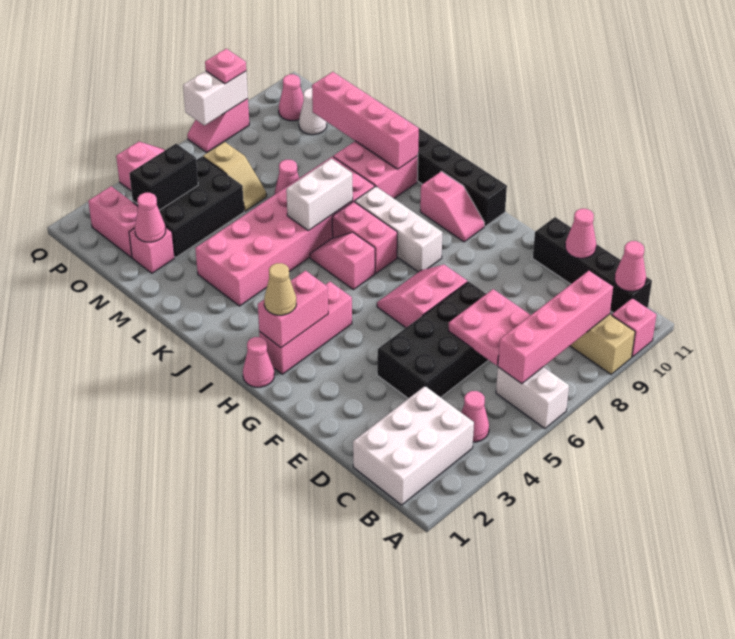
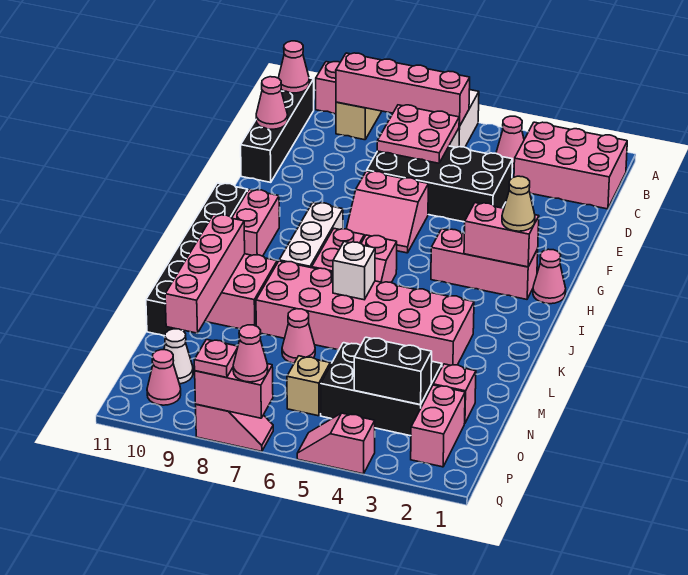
white 2x3 brick [353,386,474,505] -> pink 2x3 brick [514,122,627,209]
pink 1x2 slope [420,171,484,242] -> pink 1x2 brick [232,190,279,256]
white 1x2 brick [286,159,353,231] -> white 1x1 brick [333,242,375,300]
pink 1x1 cone [135,193,166,242] -> pink 1x1 cone moved to [233,325,268,382]
white 1x2 brick [183,71,248,125] -> pink 1x2 brick [195,364,273,418]

